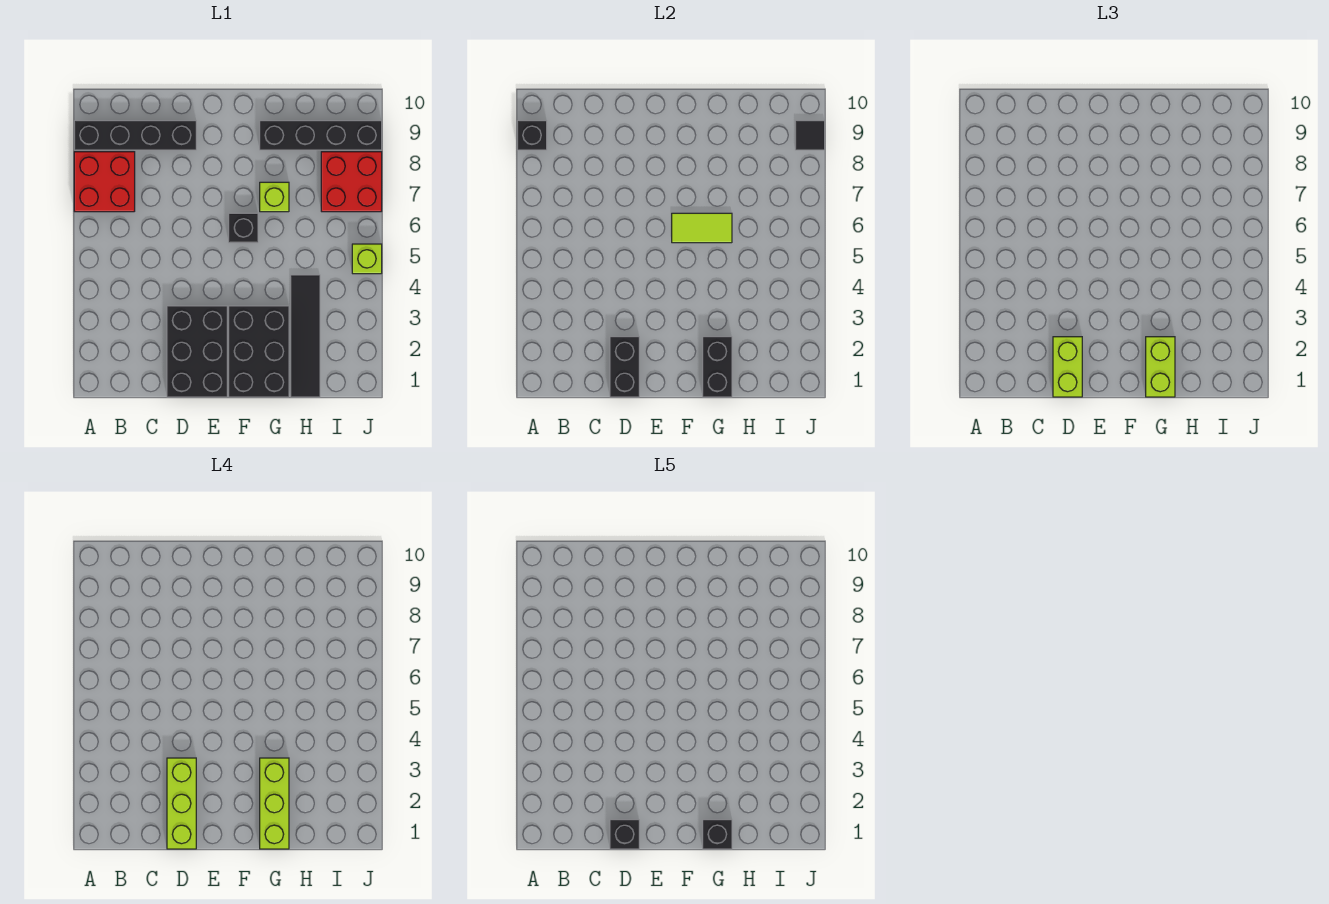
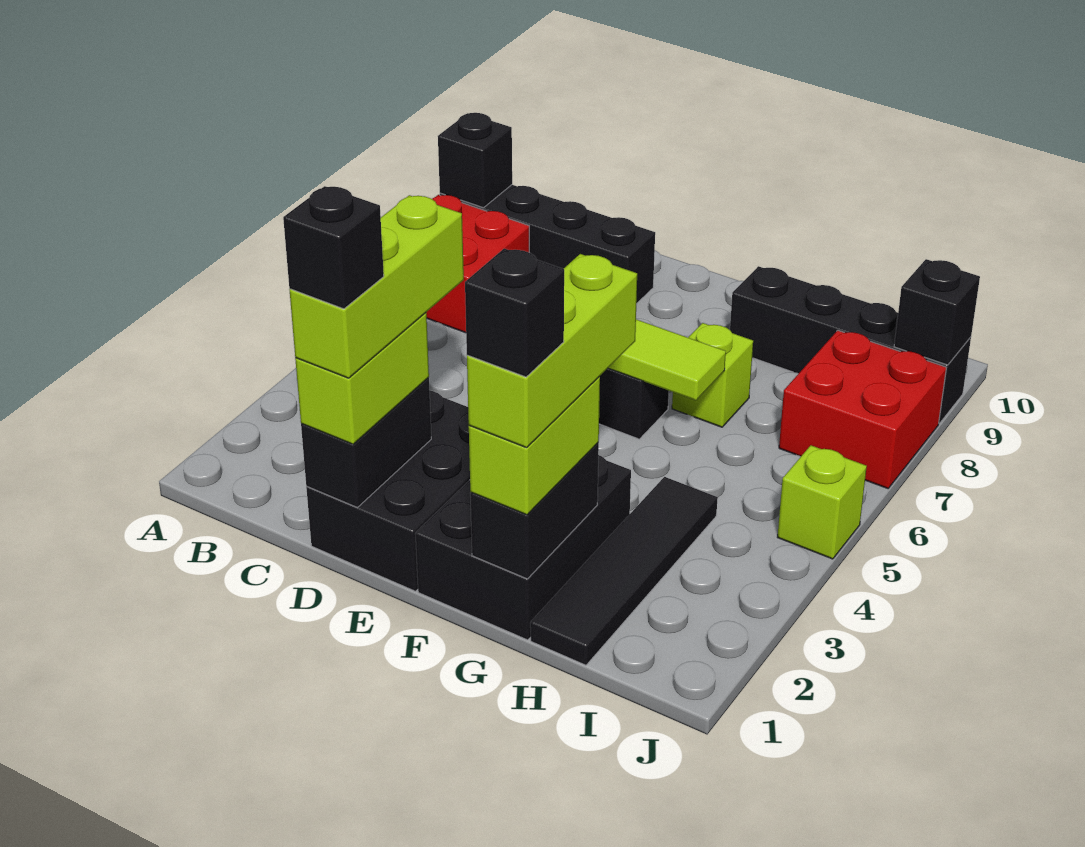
black 1x1 tile [795,121,825,150] -> black 1x1 brick [894,259,980,365]

